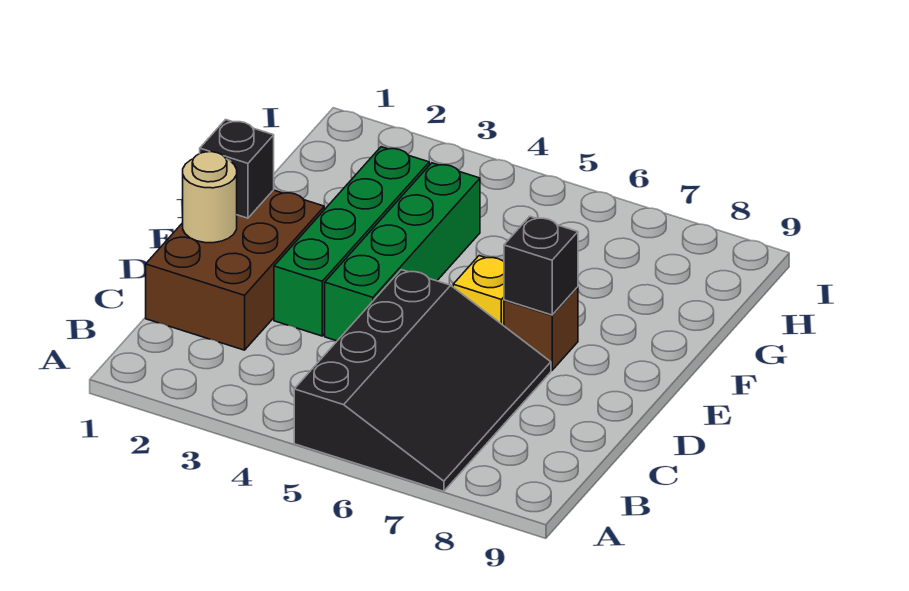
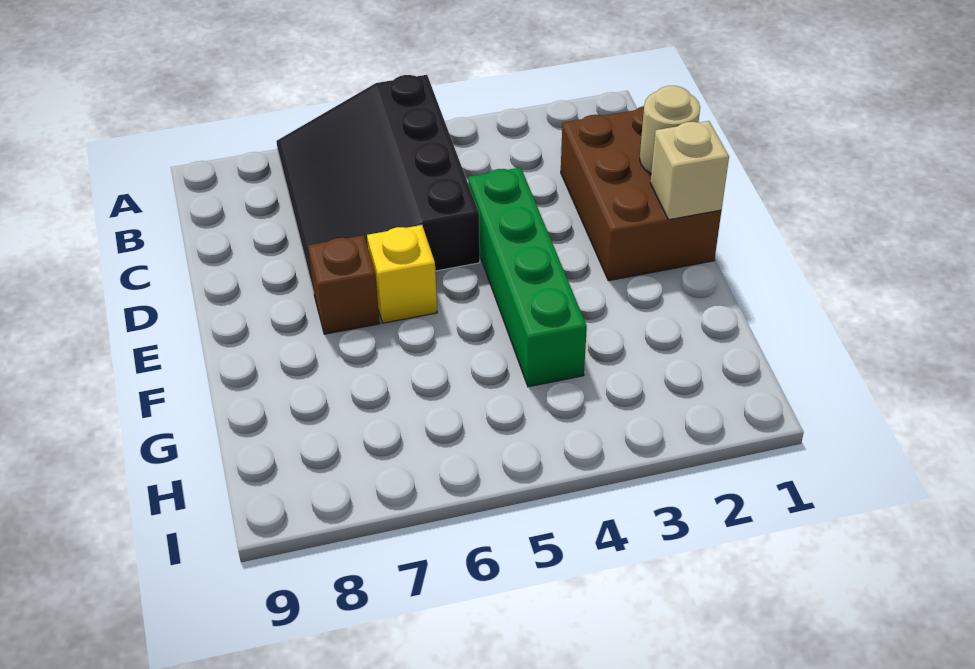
green 1x4 brick [274,147,429,336] -> none
black 1x1 brick [200,120,274,218] -> tan 1x1 brick [650,121,729,220]
black 1x1 brick [504,216,578,315] -> none

